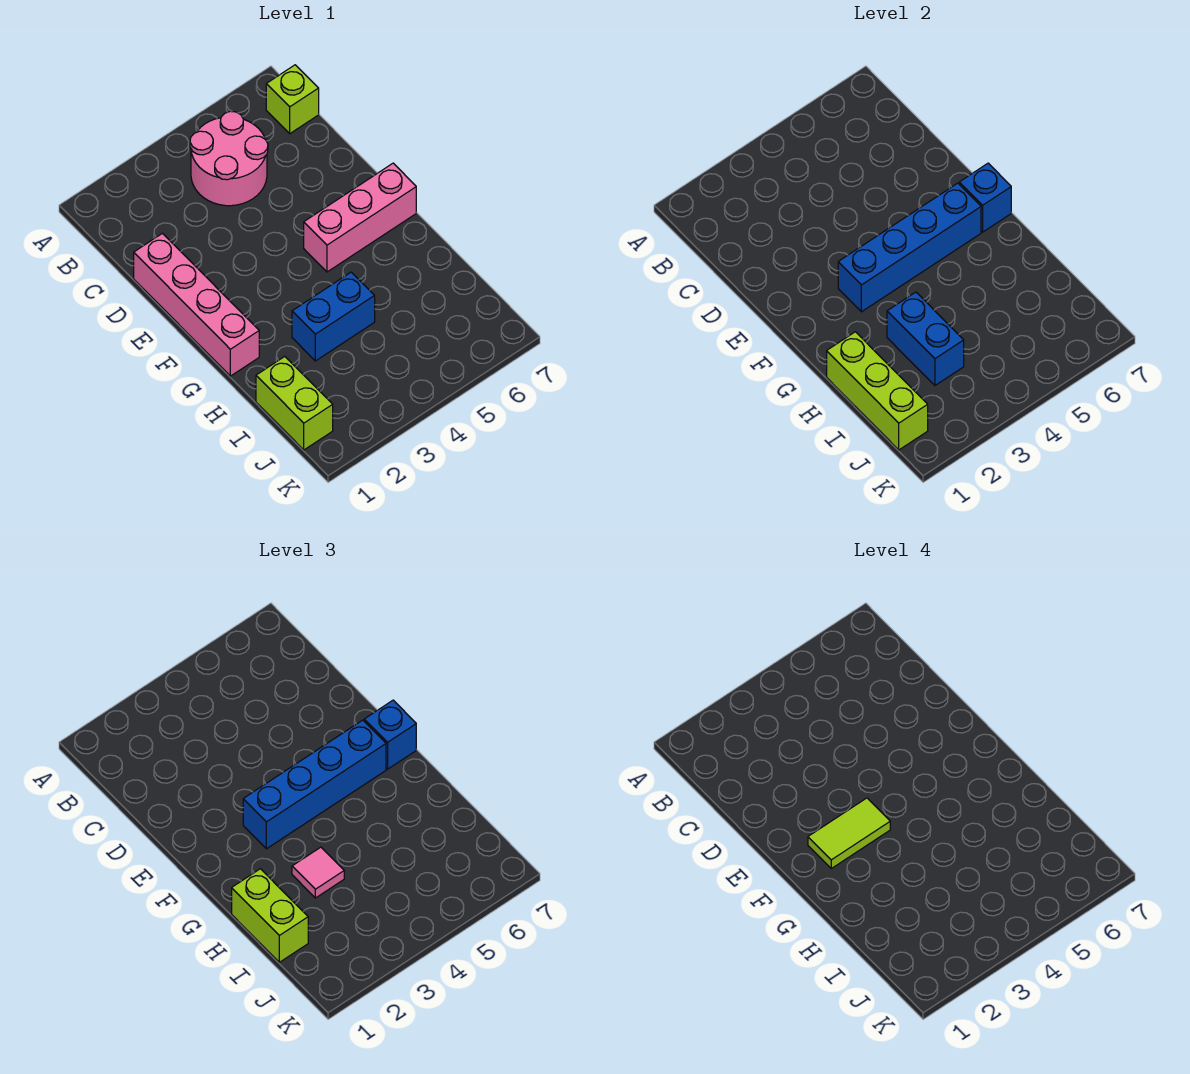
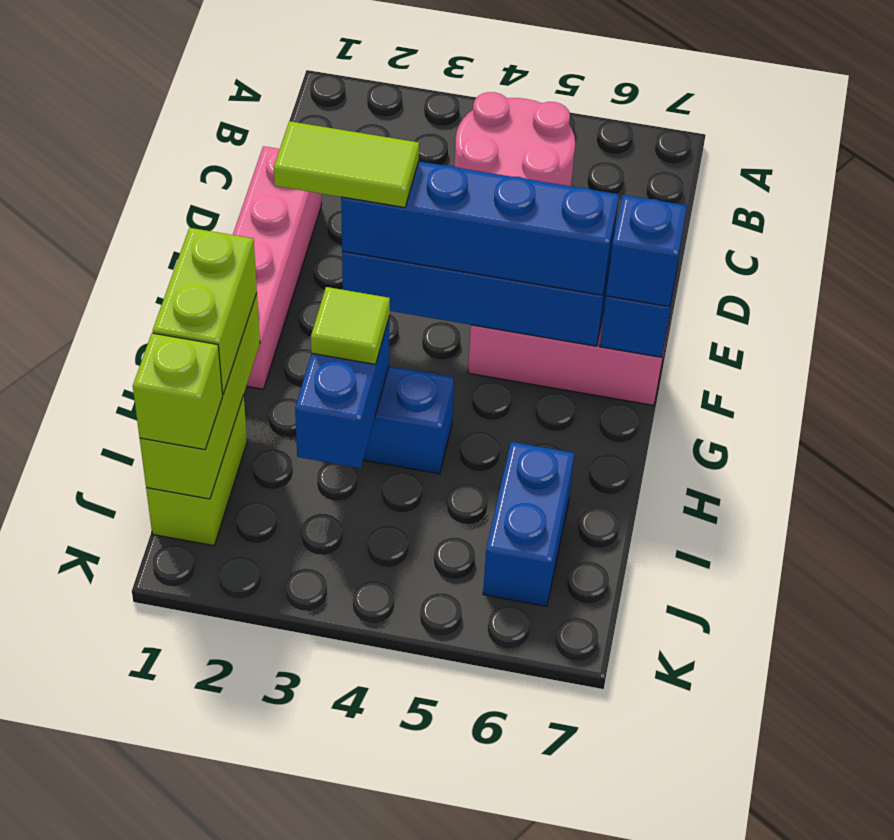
lime 1x1 brick [266,65,319,134] -> lime 1x1 brick moved to [133,333,223,450]
pink 1x1 tile [292,847,344,898] -> lime 1x1 tile [311,287,390,364]
none -> blue 1x2 brick [483,442,574,606]

